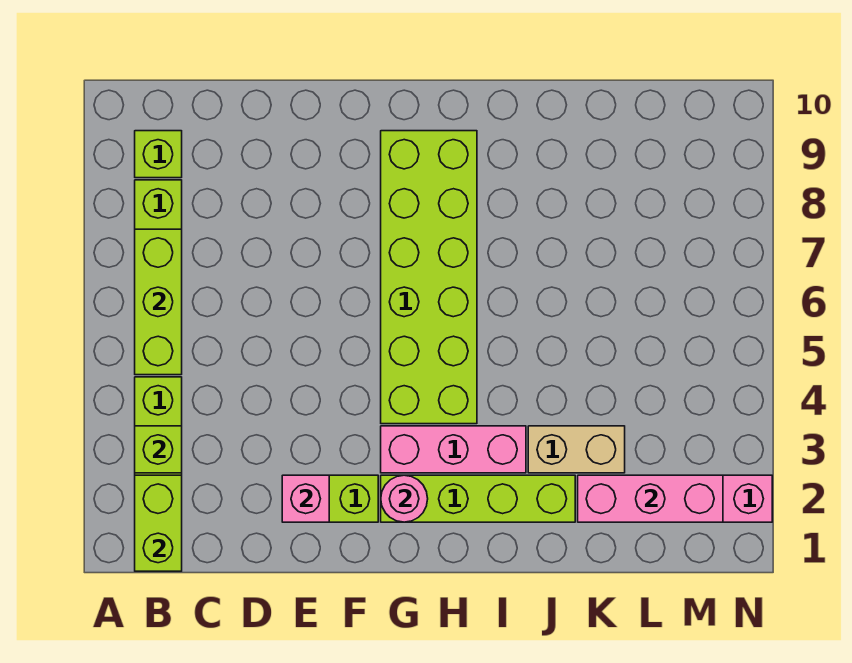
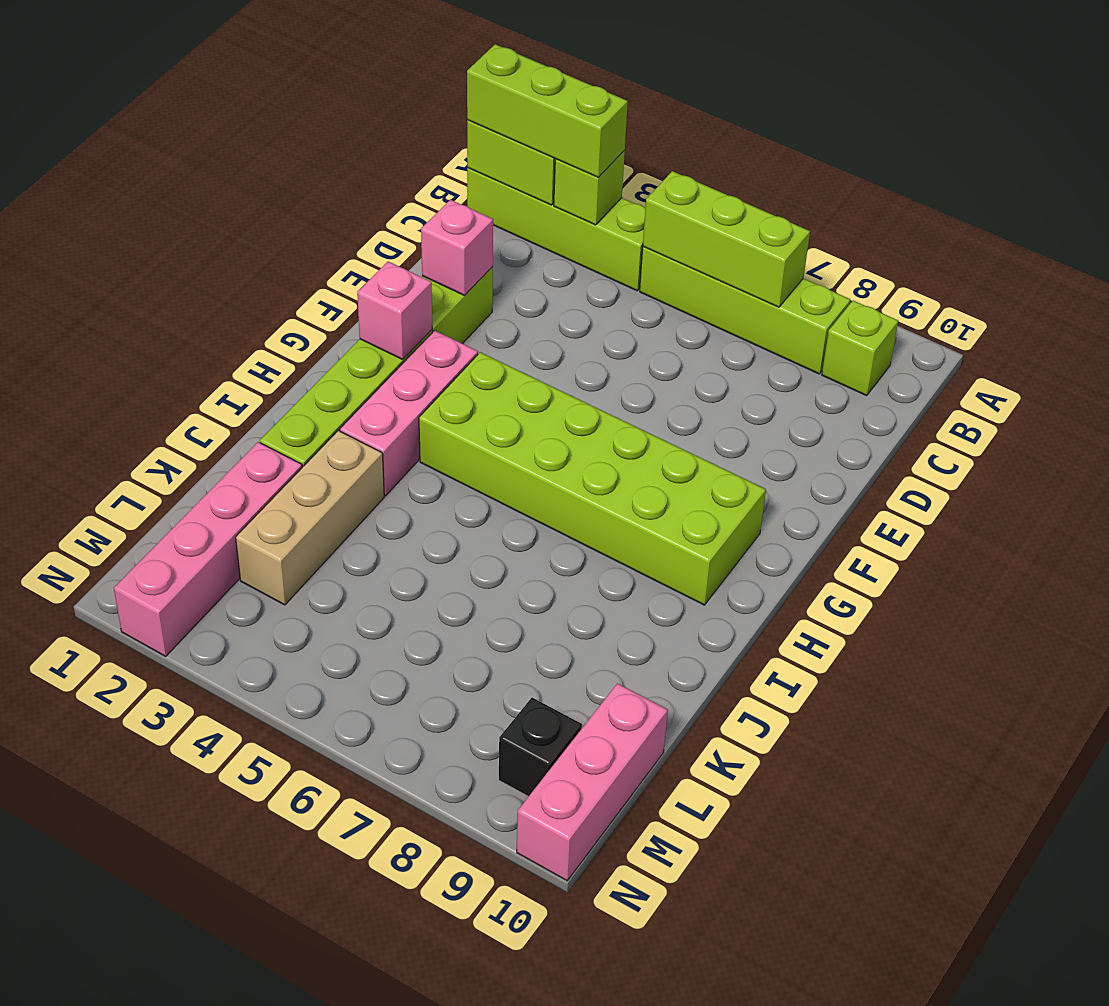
none -> lime 1x3 brick [467,44,628,177]
pink 1x1 round brick [381,475,428,522] -> pink 1x1 brick [357,261,432,360]
tan 1x2 brick [528,426,625,473] -> tan 1x3 brick [236,431,384,605]
pink 1x3 brick [578,475,723,522] -> pink 1x3 brick moved to [517,684,668,881]
none -> black 1x1 brick [499,698,582,797]

